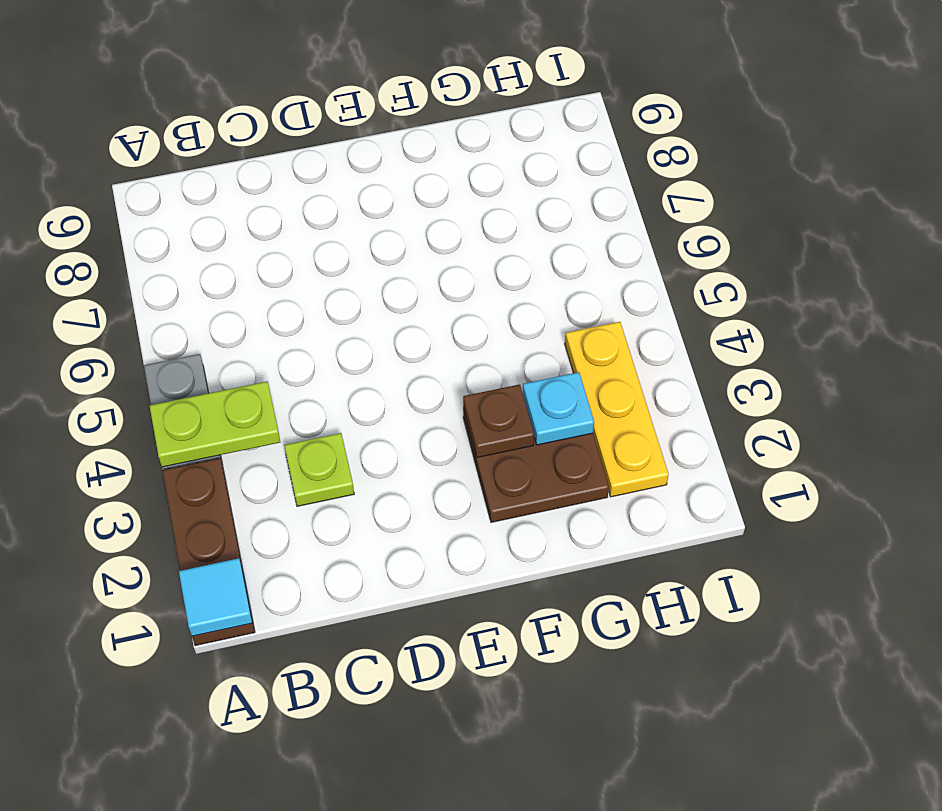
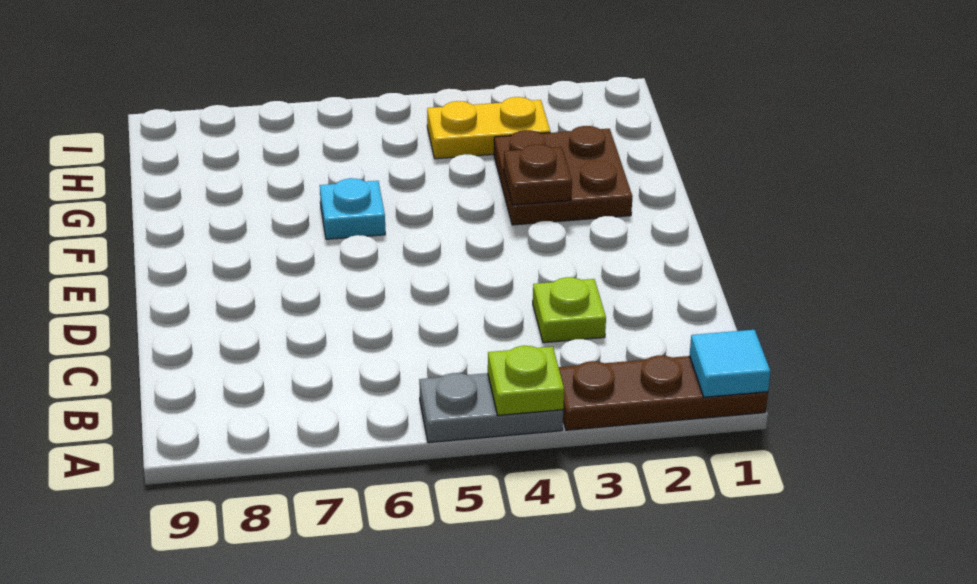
lime 1x2 plate [150,381,280,467] -> lime 1x1 plate [488,346,564,415]
cyan 1x1 plate [522,372,594,445] -> cyan 1x1 plate moved to [320,178,385,239]
yellow 1x3 plate [565,322,669,497] -> yellow 1x2 plate [427,97,550,159]

